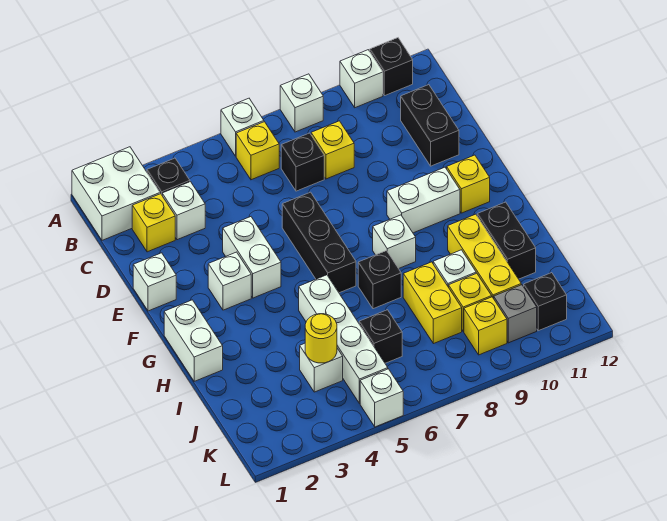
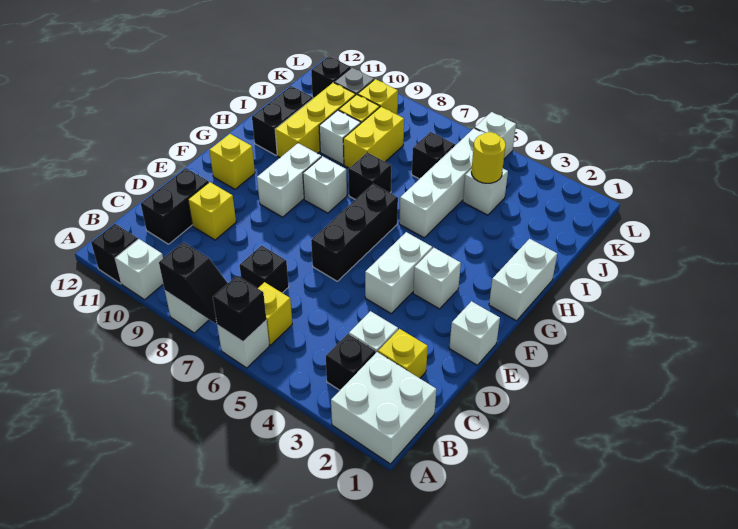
none -> black 1x1 brick [213,276,266,342]
none -> black 1x2 slope [159,242,228,324]
yellow 1x1 brick [311,121,354,179] -> yellow 1x1 brick moved to [188,182,236,240]
white 1x2 brick [387,167,460,233] -> white 1x2 brick turned to [257,143,321,217]

